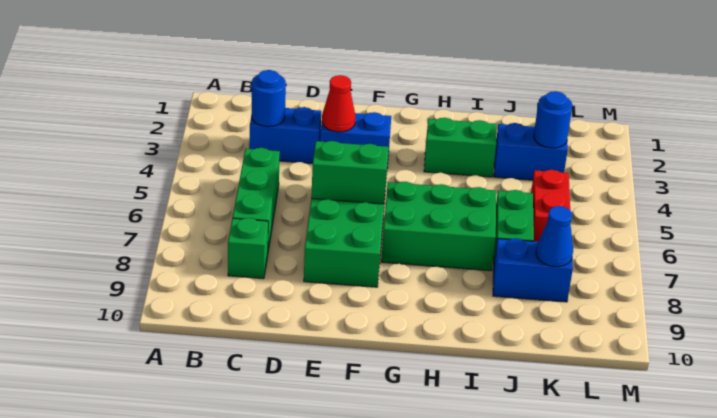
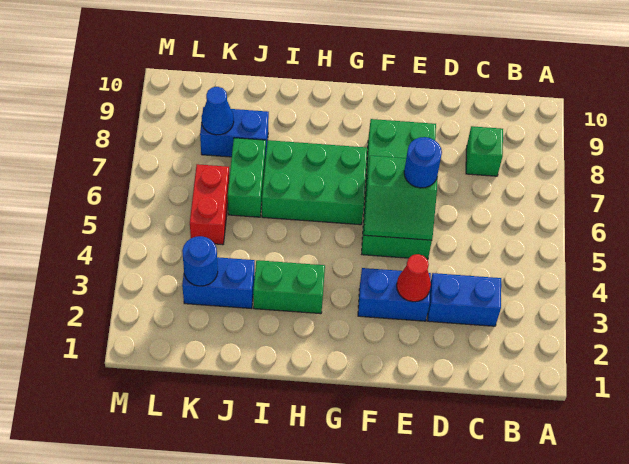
blue 1x1 round brick [251,70,286,127] -> blue 1x1 round brick moved to [404,137,442,188]
green 1x3 brick [233,148,280,250] -> none

